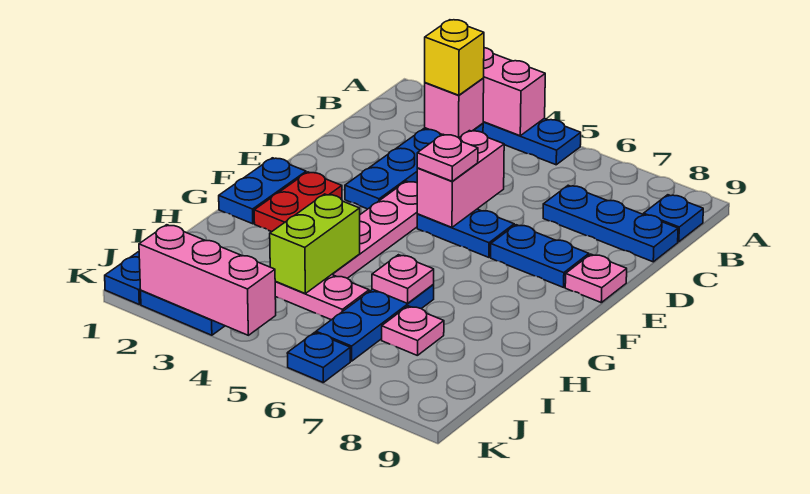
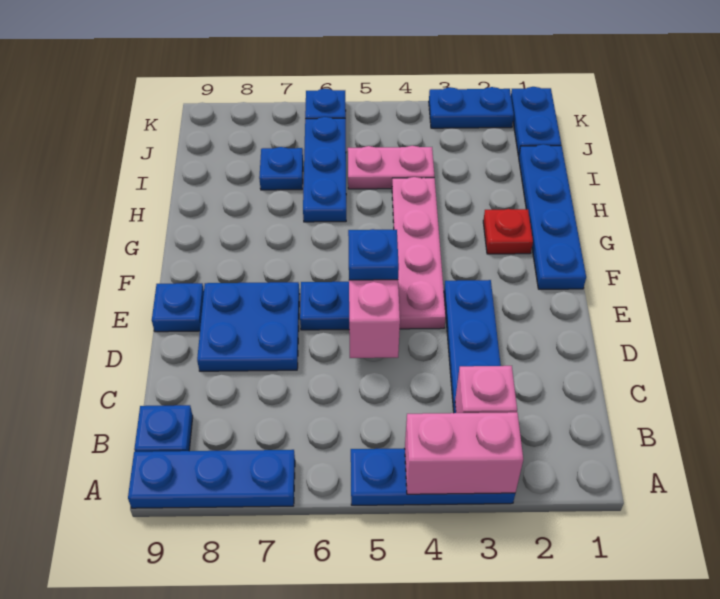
yellow 1x1 brick [425,20,484,95] -> none
blue 1x3 plate [543,185,678,262] -> blue 1x3 plate moved to [128,450,295,508]
pink 1x1 plate [417,134,478,181] -> blue 1x1 plate [348,229,399,280]
blue 1x2 plate [491,225,589,287] -> blue 2x2 plate [197,282,300,371]
pink 1x1 plate [565,254,627,303] -> blue 1x1 plate [152,283,204,332]
blue 1x2 plate [219,158,306,224] -> blue 1x4 plate [519,144,586,289]
red 1x2 plate [254,172,342,232] -> red 1x1 plate [483,209,533,254]
lime 1x2 brick [270,194,360,293] -> none
pink 1x1 plate [372,255,434,303] -> none
pink 1x1 plate [382,306,444,356] -> blue 1x1 plate [259,147,303,190]
pink 1x3 brick [139,225,276,335] -> none

